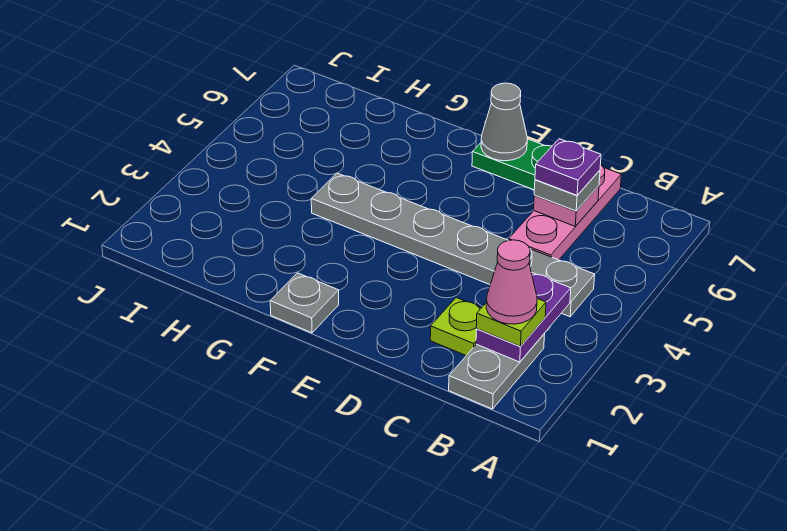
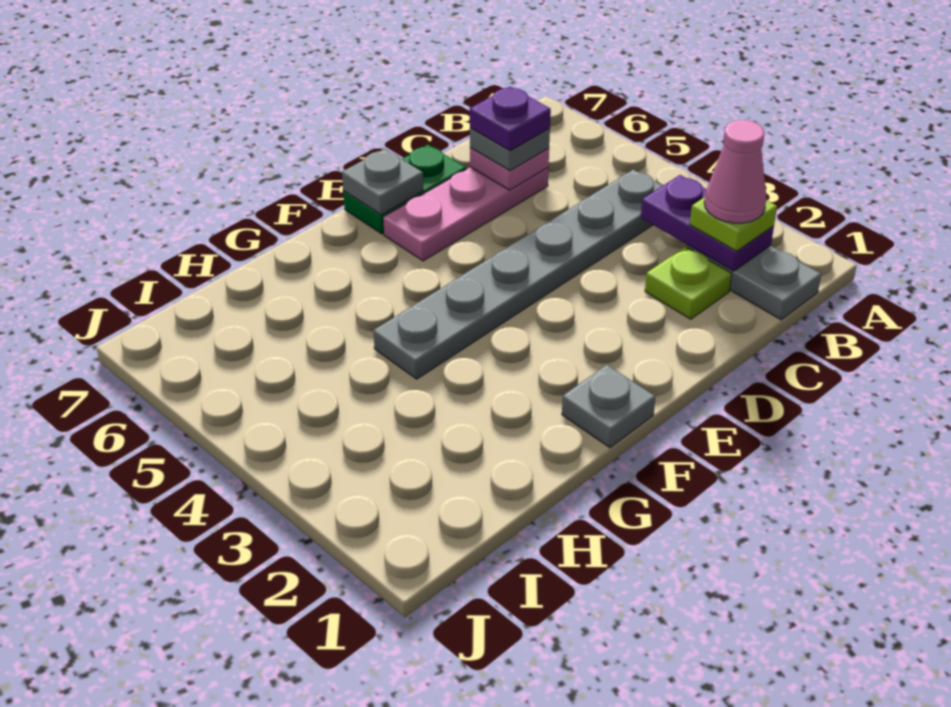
pink 1x3 plate [509,165,621,260] -> pink 1x3 plate turned to [383,167,548,261]
grey 1x1 cone [481,83,527,161] -> grey 1x1 plate [342,149,423,215]

